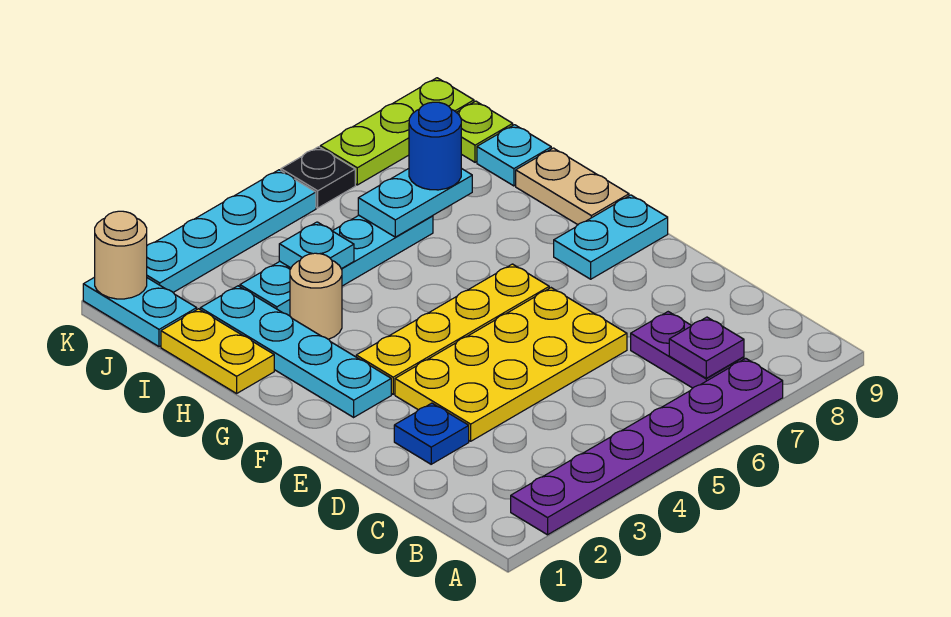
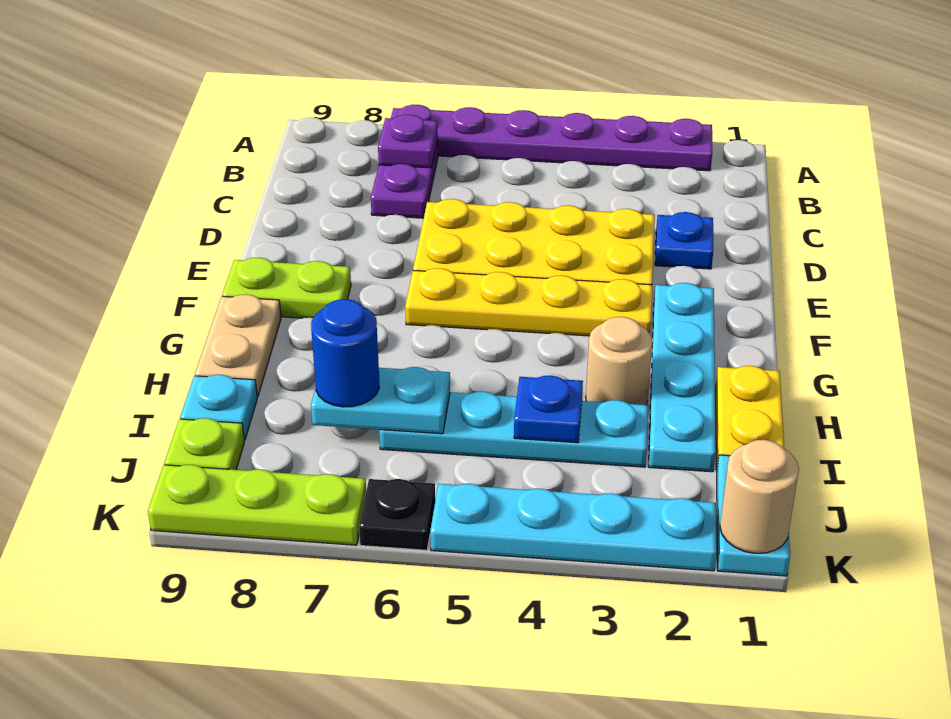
cyan 1x2 plate [554,195,668,279] -> lime 1x2 plate [222,258,351,318]
cyan 1x1 plate [279,222,354,269] -> blue 1x1 plate [514,375,583,443]

